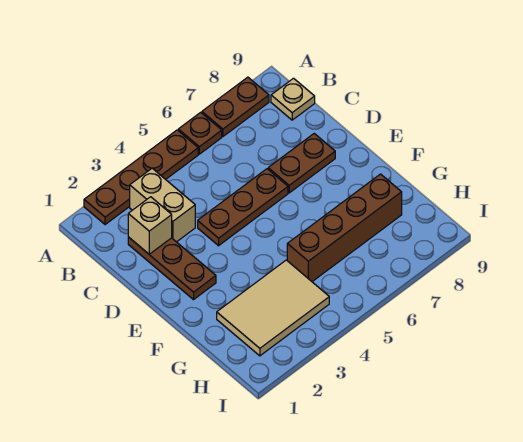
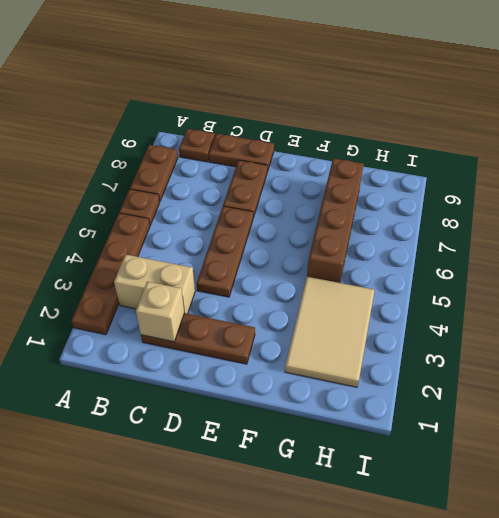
tan 1x1 plate [271,78,315,120] -> brown 1x1 plate [179,129,215,162]
none -> brown 1x2 plate [209,134,274,172]

